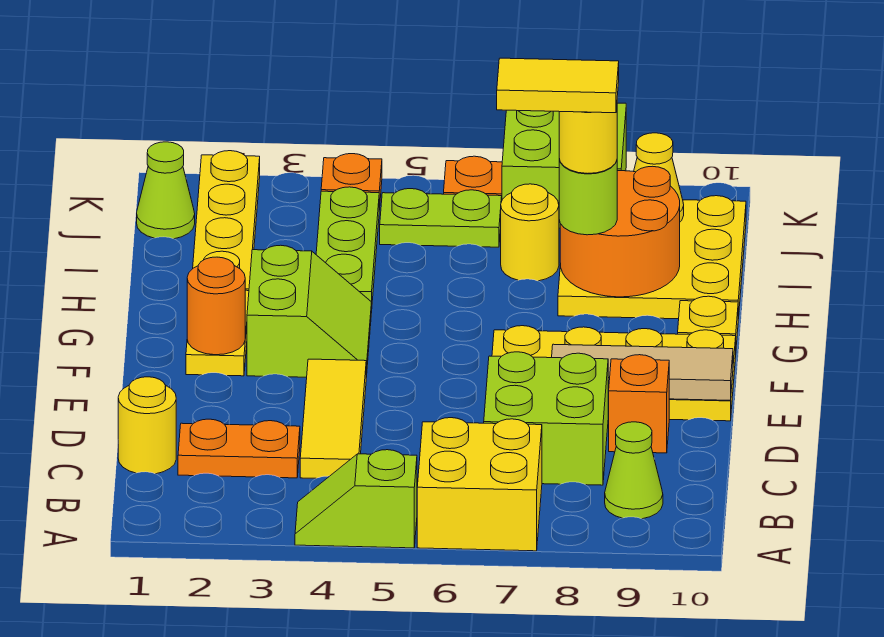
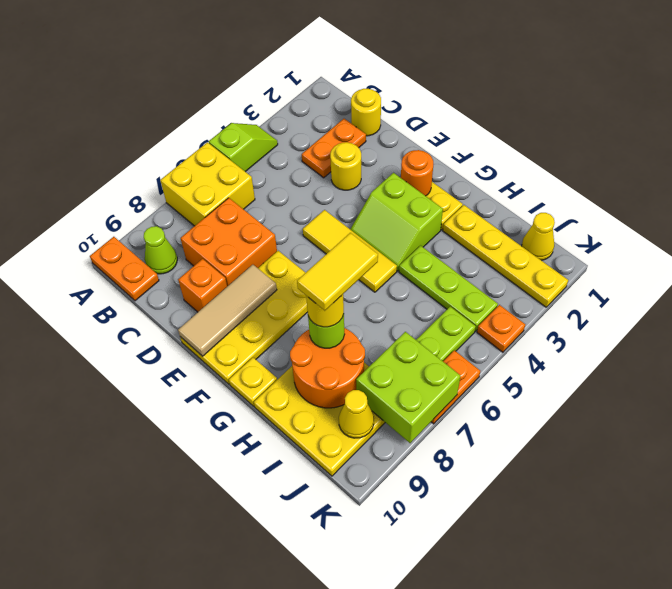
none -> orange 1x2 plate [90,237,159,301]
yellow 1x3 tile [300,359,366,478] -> yellow 1x3 tile moved to [303,210,397,292]
lime 2x2 brick [484,352,608,485] -> orange 2x2 brick [181,198,277,286]
yellow 1x1 round brick [501,184,559,281] -> yellow 1x1 round brick moved to [330,142,361,190]
lime 1x1 cone [137,142,195,239] -> yellow 1x1 cone [522,213,555,260]

